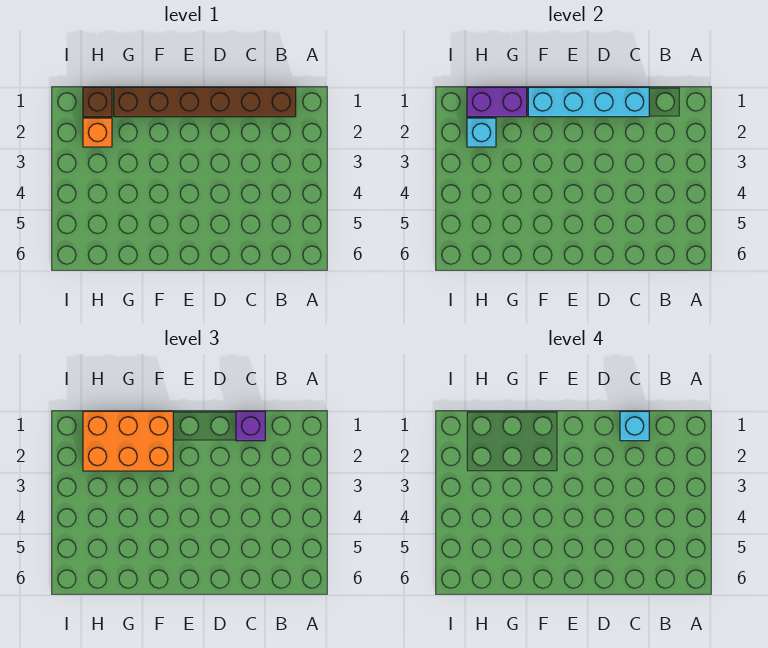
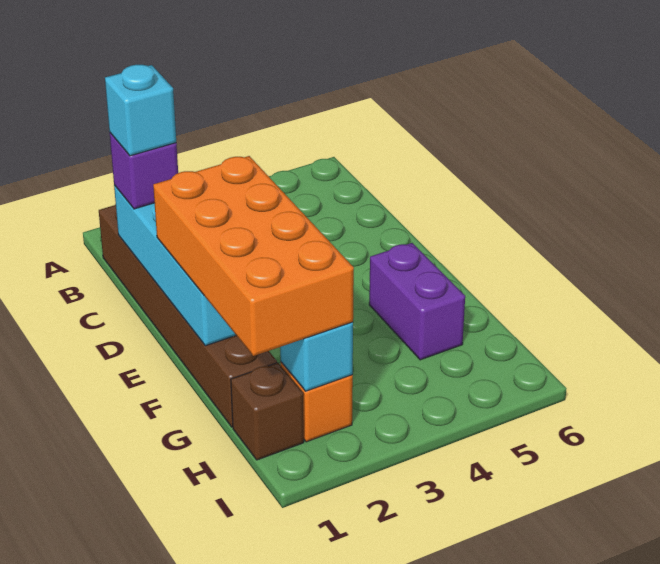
orange 2x3 brick [83,411,173,471] -> orange 2x4 brick [153,156,354,356]
purple 1x2 brick [467,87,527,117] -> purple 1x2 brick moved to [369,243,465,360]

